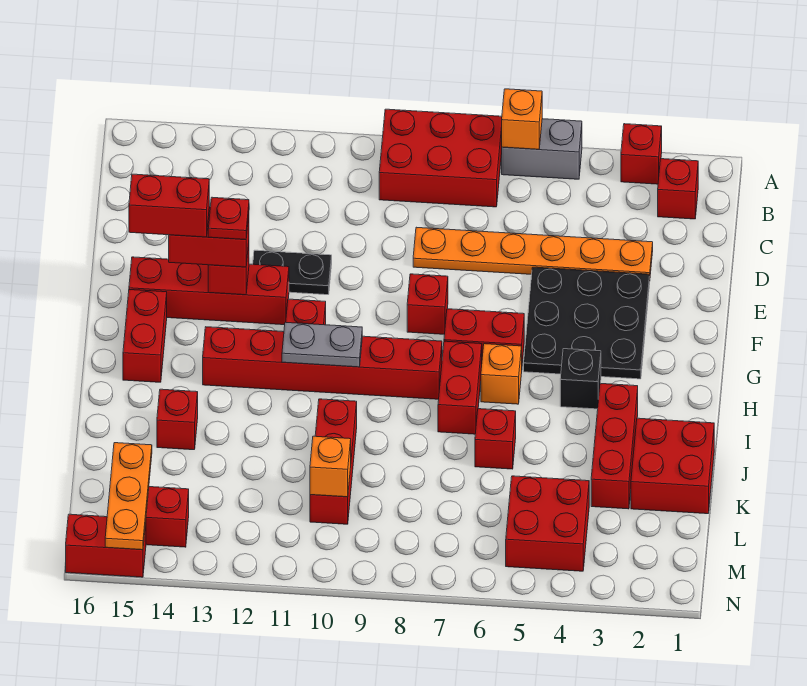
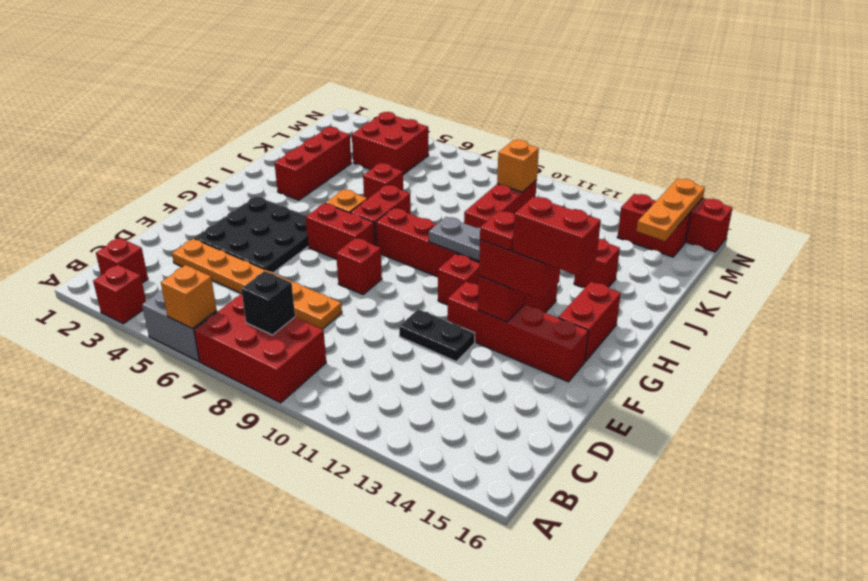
black 1x1 brick [560,349,601,409] -> black 1x1 brick moved to [241,271,295,335]
red 2x2 brick [631,418,714,514] -> none

